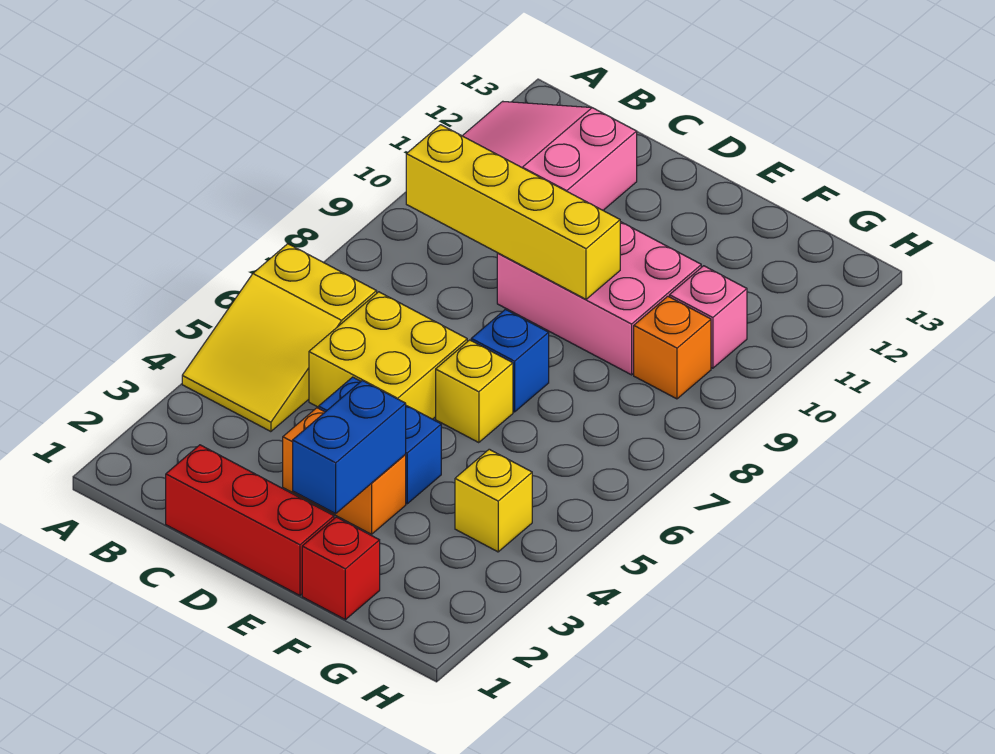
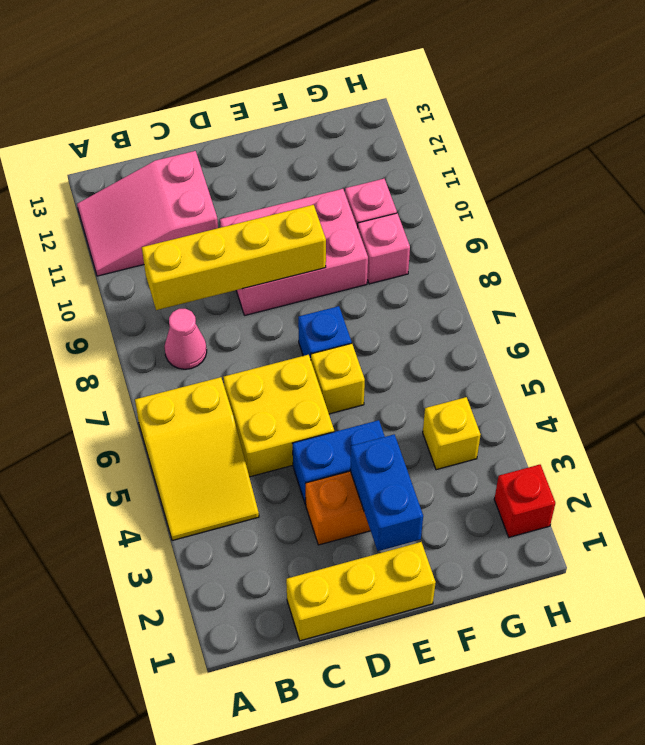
none -> pink 1x1 cone [164,309,207,369]
red 1x3 brick [166,445,334,595] -> yellow 1x3 brick [286,542,436,641]
red 1x1 brick [302,517,380,620] -> red 1x1 brick moved to [494,465,555,537]
orange 1x1 brick [634,297,711,399] -> pink 1x1 brick [358,213,410,284]

